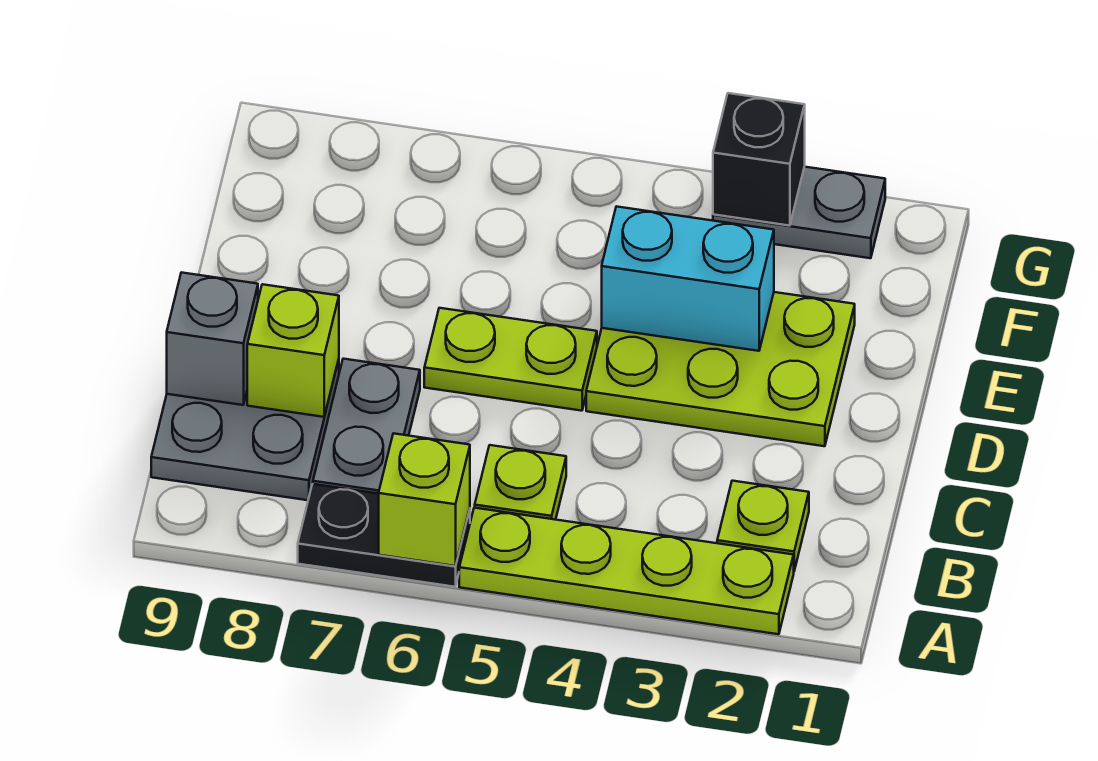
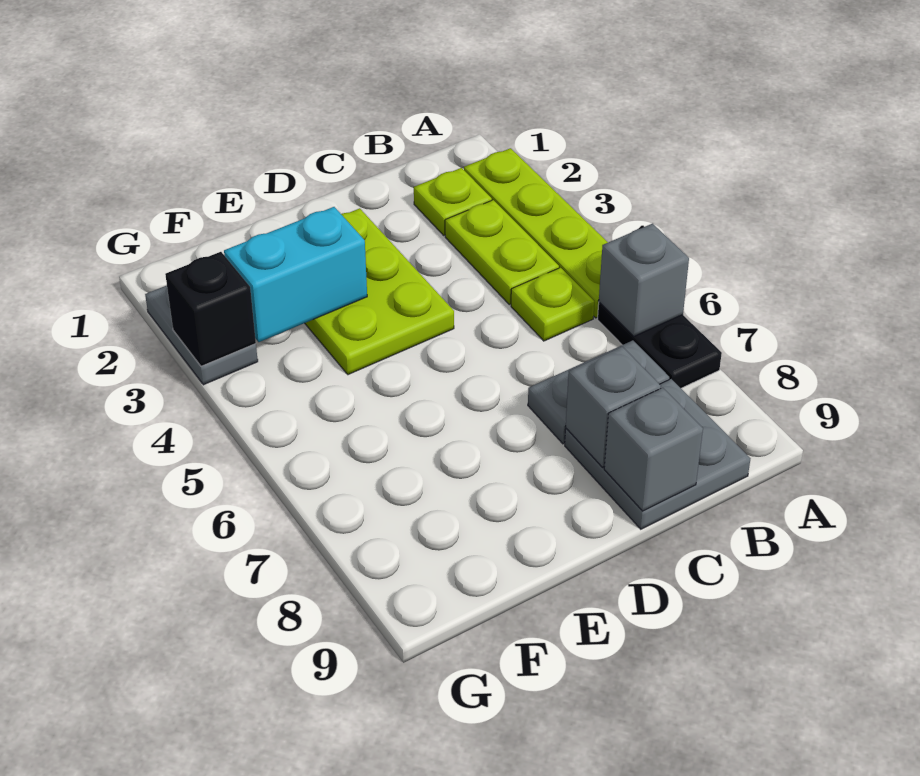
lime 1x1 brick [379,433,470,566] -> grey 1x1 brick [599,224,689,336]
lime 1x1 brick [247,284,339,417] -> grey 1x1 brick [566,347,661,467]
lime 1x2 plate [424,308,597,411] -> lime 1x2 plate moved to [445,200,559,305]
cyan 1x2 brick [602,206,774,351] -> cyan 1x2 brick turned to [224,207,367,342]

